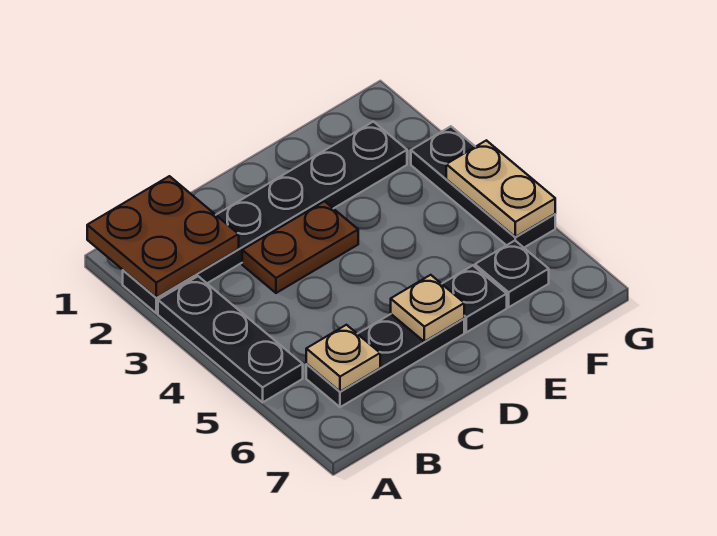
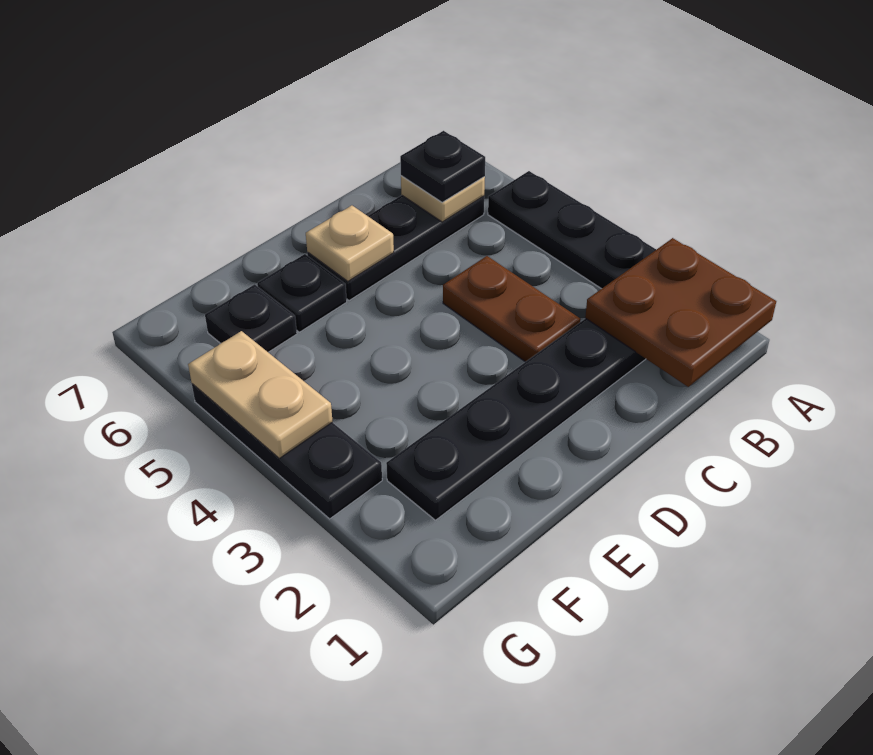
none -> black 1x1 plate [400,131,485,202]
brown 1x2 plate [242,201,358,293] -> brown 1x2 plate turned to [443,256,581,362]

